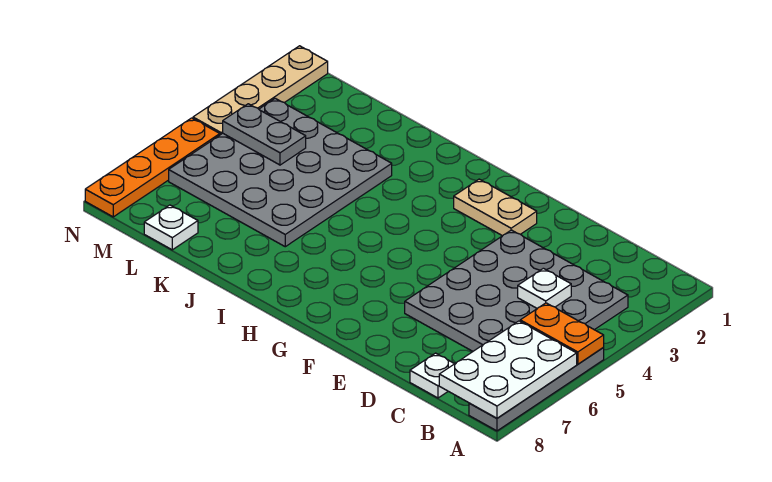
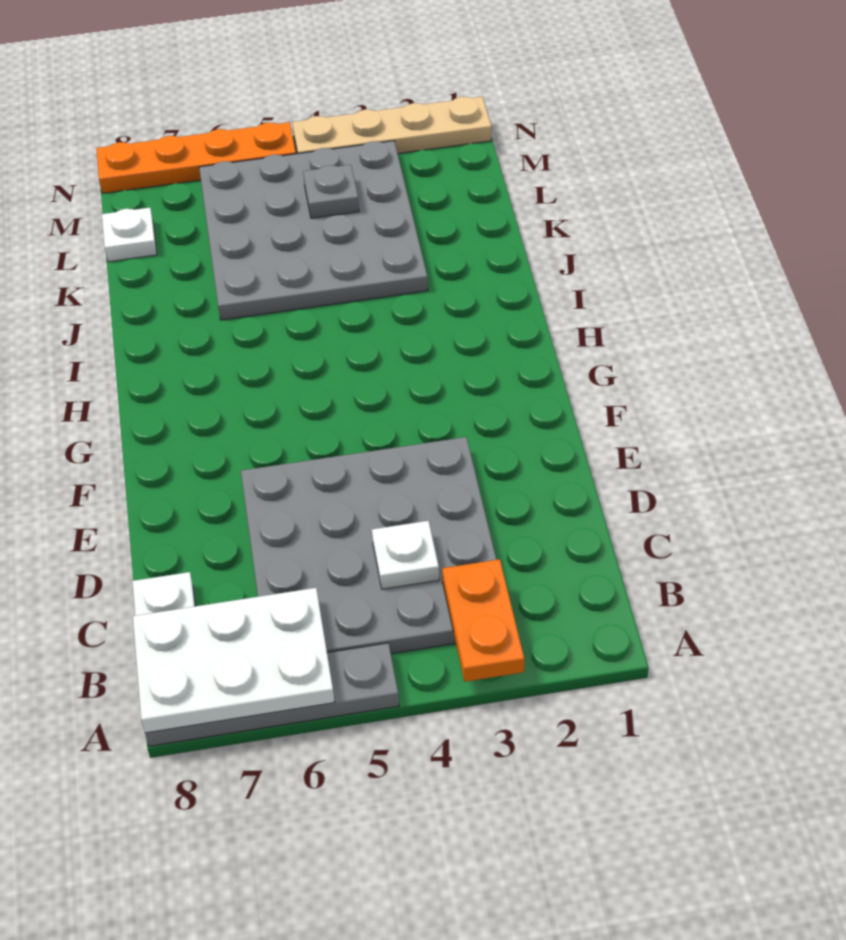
orange 1x2 plate [520,303,604,364] -> orange 1x2 plate moved to [442,559,524,682]
tan 1x2 plate [454,179,537,236] -> none
grey 1x2 plate [223,104,306,165] -> grey 1x1 plate [303,165,359,218]

